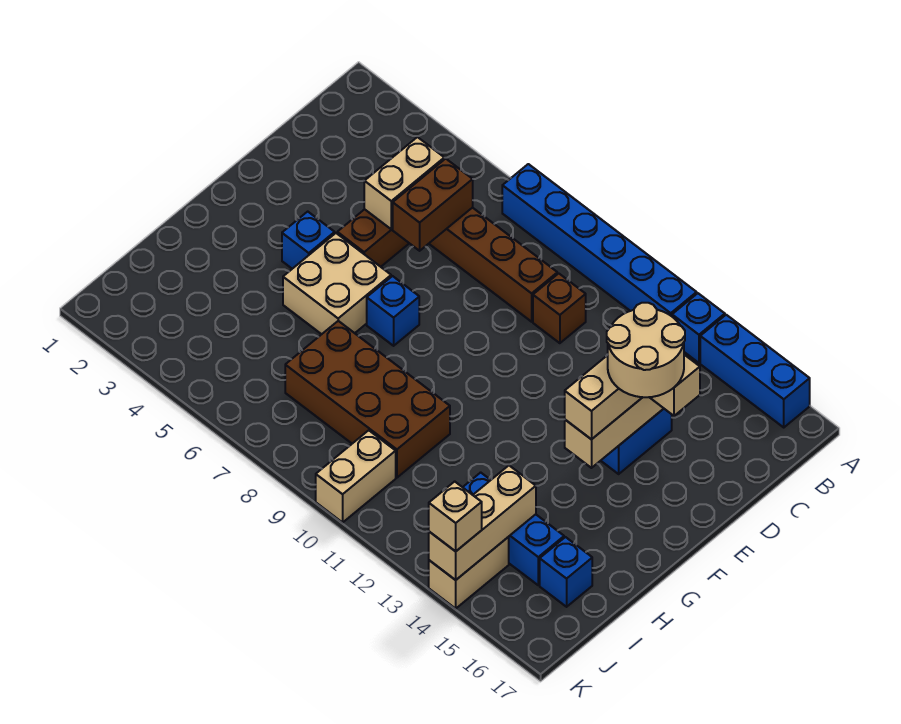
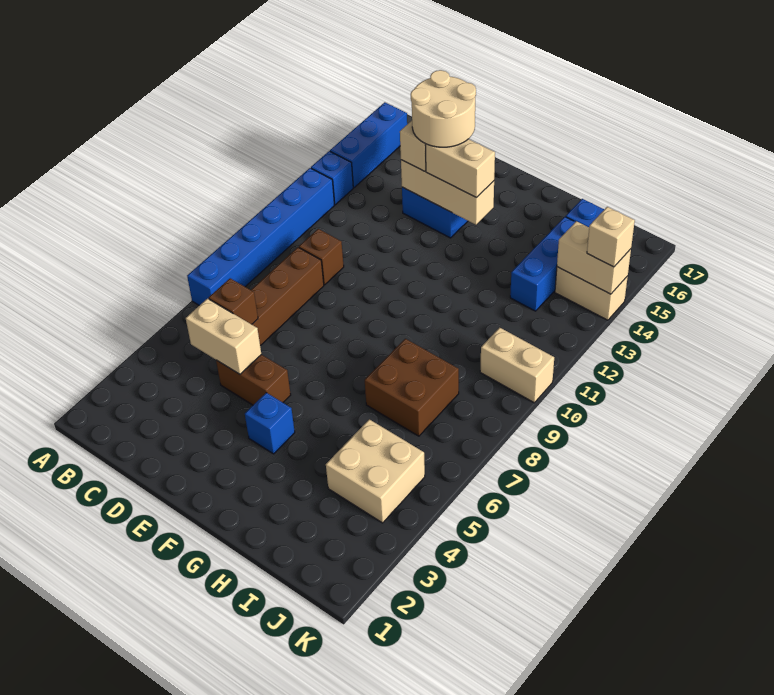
brown 1x2 brick [393,159,473,251] -> brown 1x1 brick [209,278,258,324]
tan 2x2 brick [283,233,391,334] -> tan 2x2 brick moved to [326,419,425,523]
blue 1x1 brick [367,276,419,346] -> none
brown 2x4 brick [285,321,450,478] -> brown 2x2 brick [365,339,459,436]
tan 1x3 brick [429,466,536,580] -> tan 1x2 brick [557,221,631,294]

